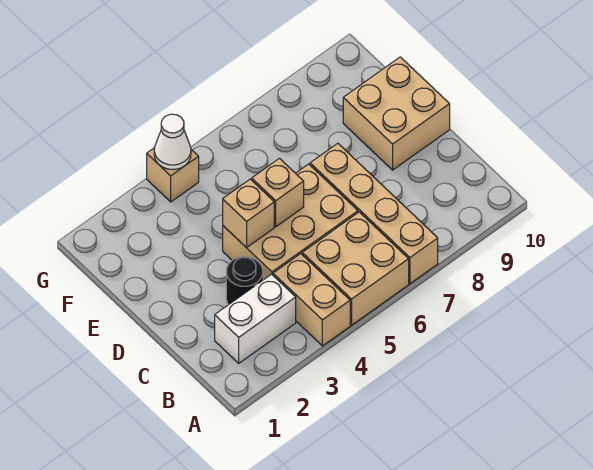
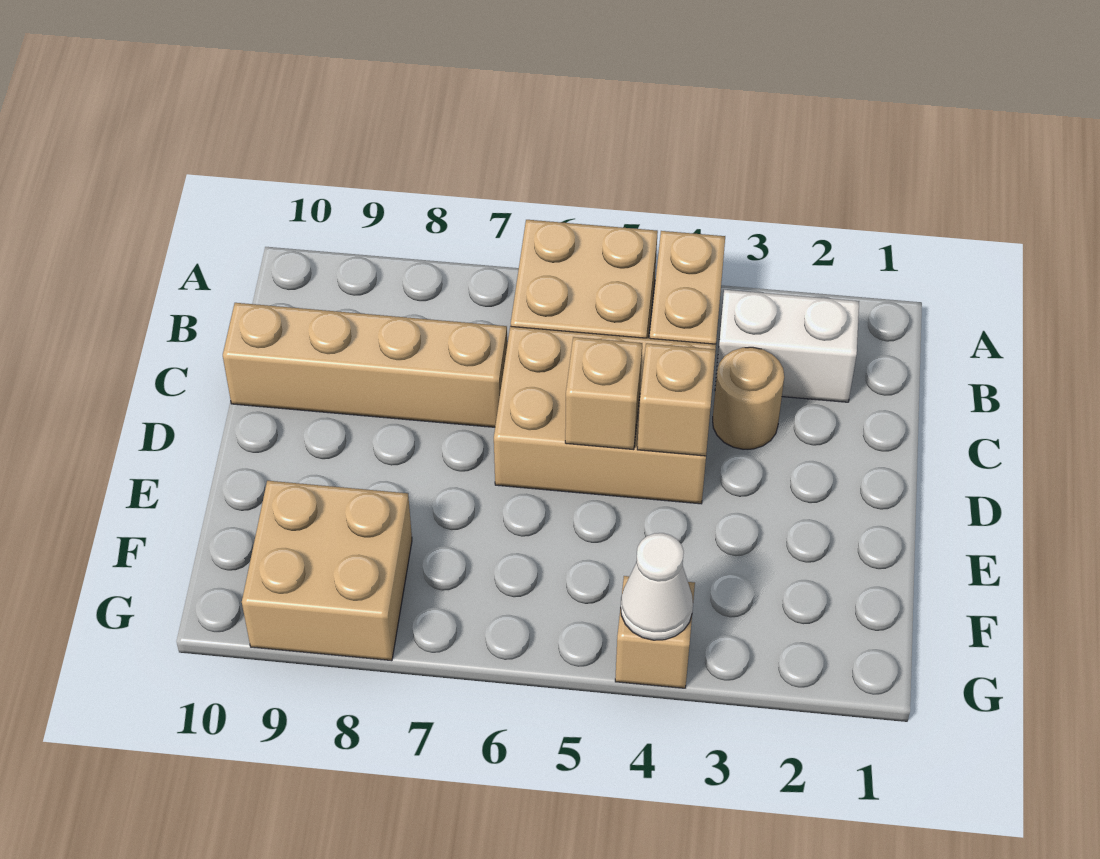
tan 1x4 brick [310,143,438,284] -> tan 1x4 brick turned to [223,303,507,427]
black 1x1 round brick [226,256,263,305] -> tan 1x1 round brick [713,347,784,449]
tan 2x2 brick [343,57,450,170] -> tan 2x2 brick moved to [242,481,412,661]

